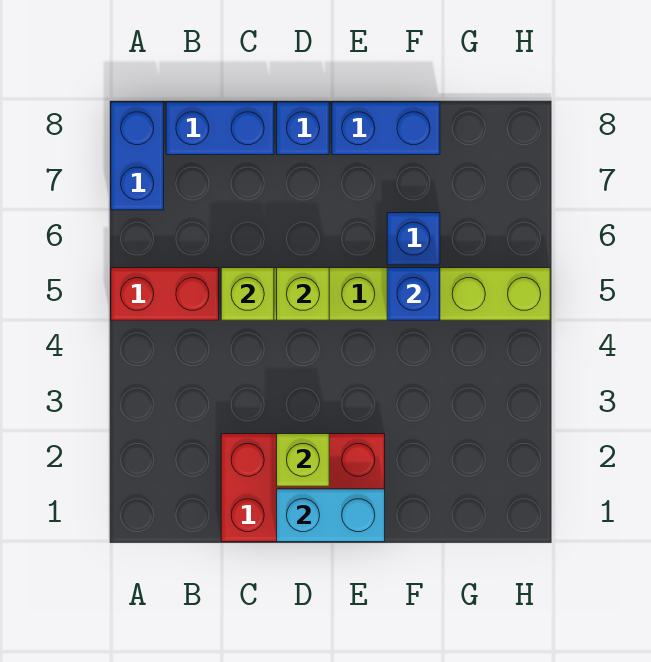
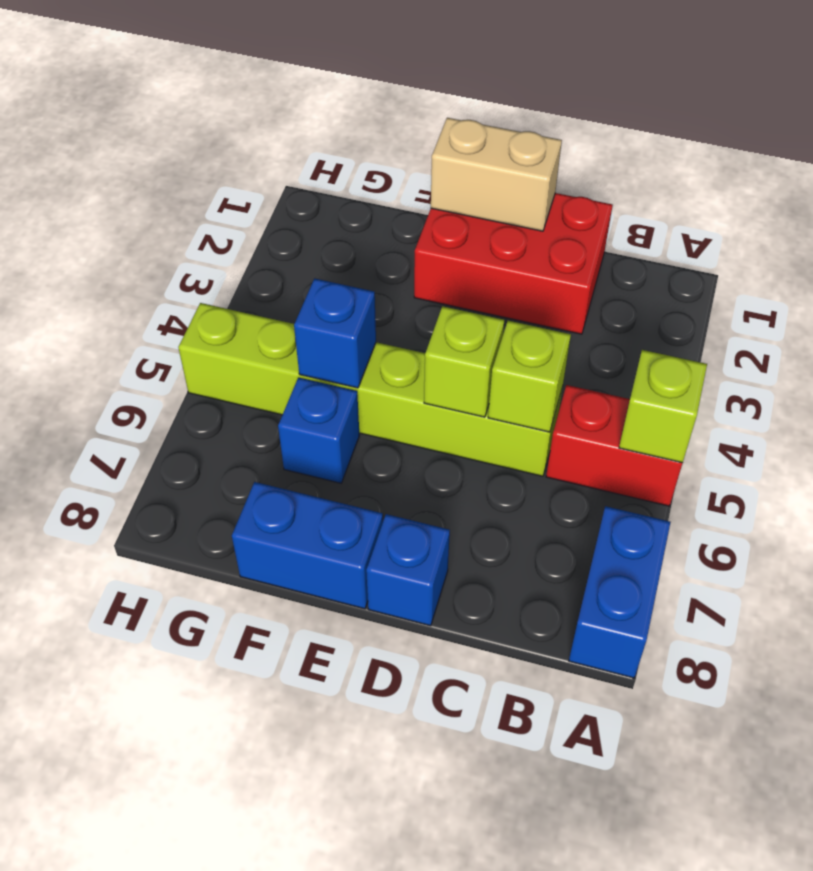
blue 1x2 brick [166,102,274,155] -> none
cyan 1x2 brick [277,489,385,542] -> tan 1x2 brick [431,118,562,231]
lime 1x1 brick [277,434,329,486] -> lime 1x1 brick moved to [619,350,707,463]

